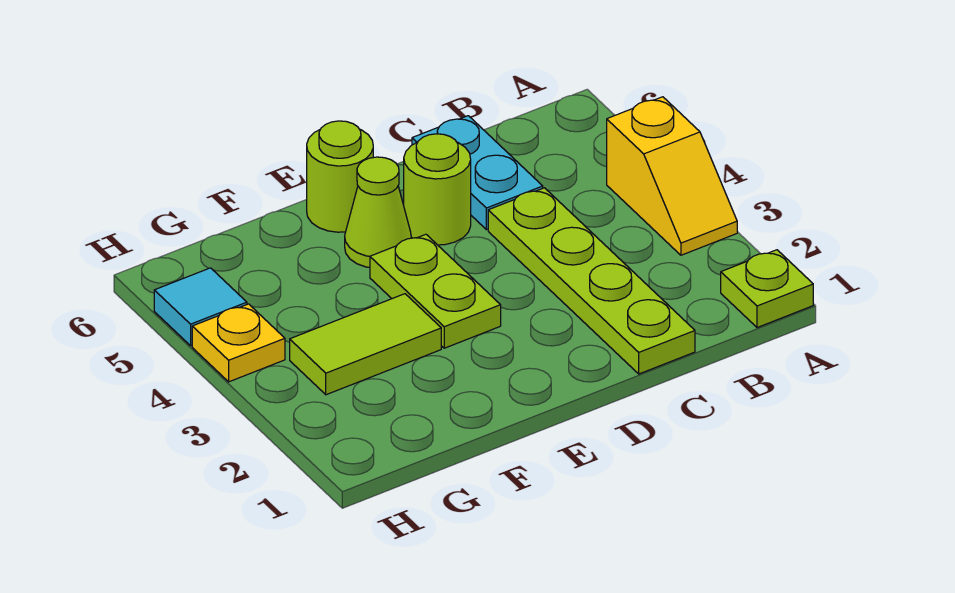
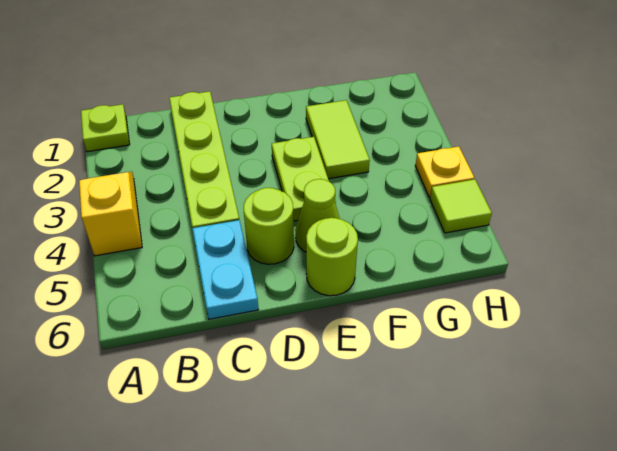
lime 1x2 tile [290,294,441,395] -> lime 1x2 tile turned to [306,100,370,179]
cyan 1x1 tile [154,268,247,346] -> lime 1x1 tile [430,179,492,233]

